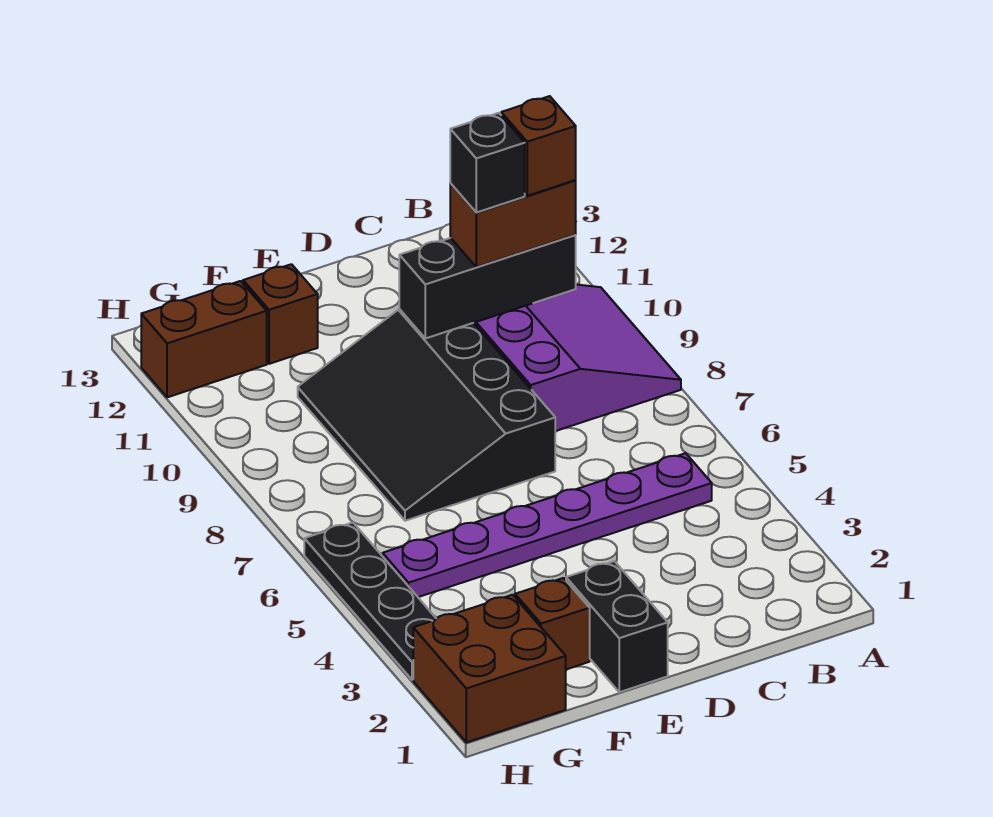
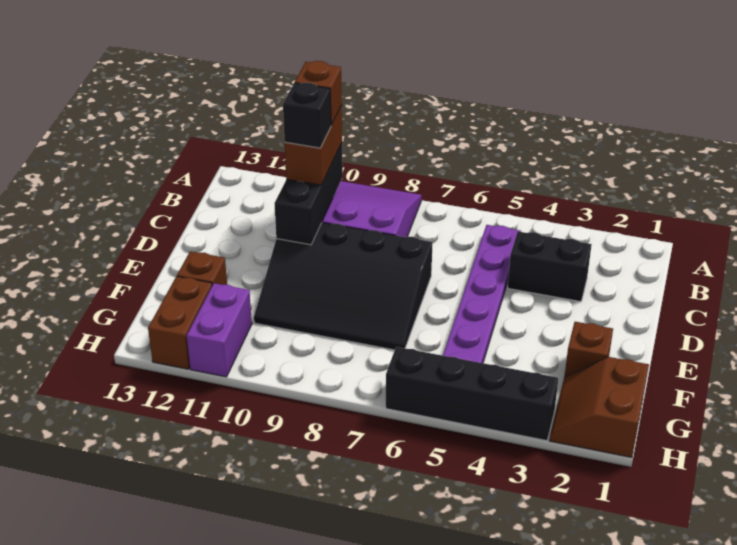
black 1x2 brick [566,561,668,692] -> black 1x2 brick moved to [508,231,592,302]
brown 2x2 brick [413,595,566,742] -> brown 2x2 slope [550,357,649,457]
none -> purple 1x2 brick [187,283,252,377]
black 1x4 plate [304,522,436,680] -> black 1x4 brick [386,347,558,441]

